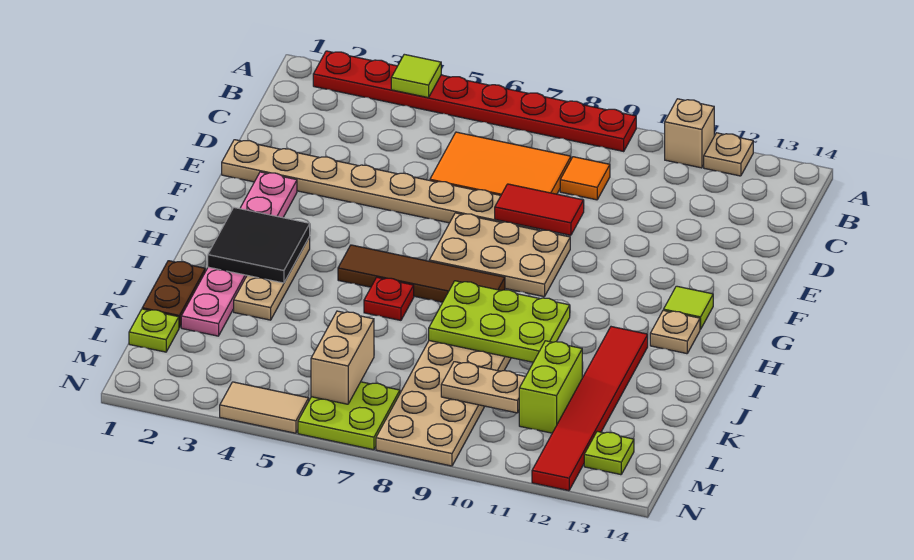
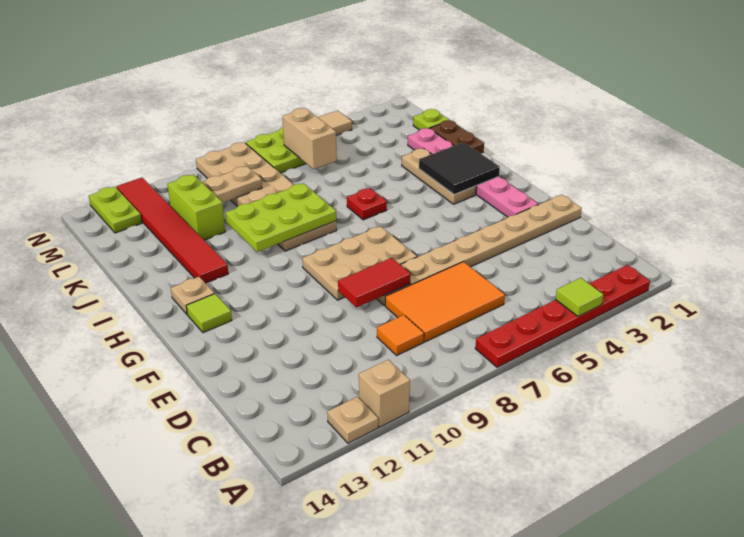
red 1x8 plate [313,51,636,151] -> red 1x6 plate [475,265,650,367]
brown 1x4 tile [338,245,505,302] -> none
lime 1x1 plate [584,431,634,475] -> lime 1x2 plate [89,187,142,233]

